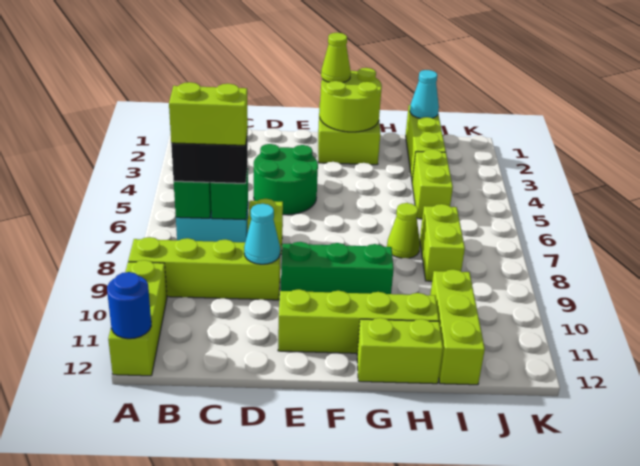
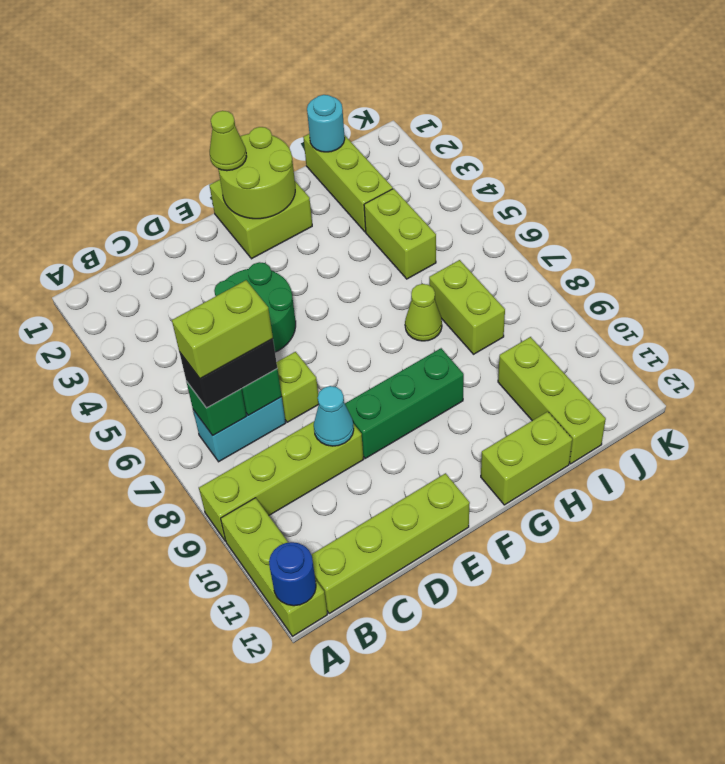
lime 1x4 brick [278,289,439,353] -> lime 1x4 brick moved to [311,473,470,614]
cyan 1x1 cone [410,70,439,118] -> cyan 1x1 round brick [307,95,345,152]

